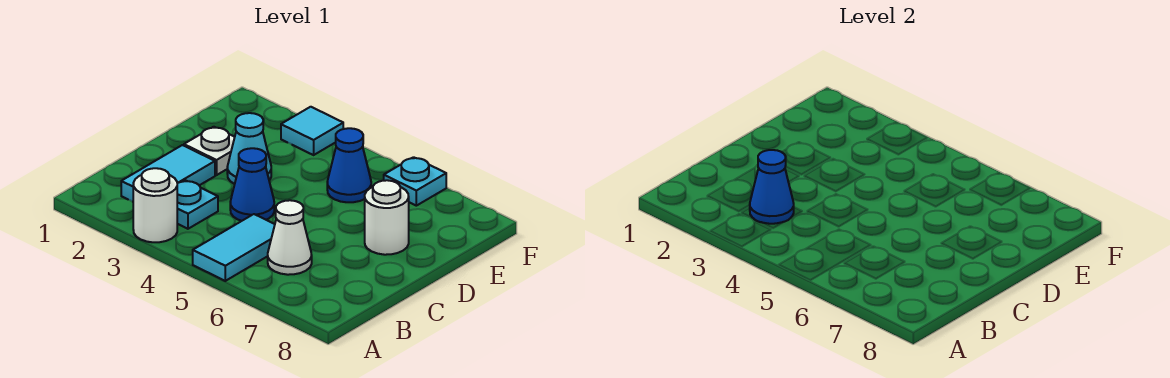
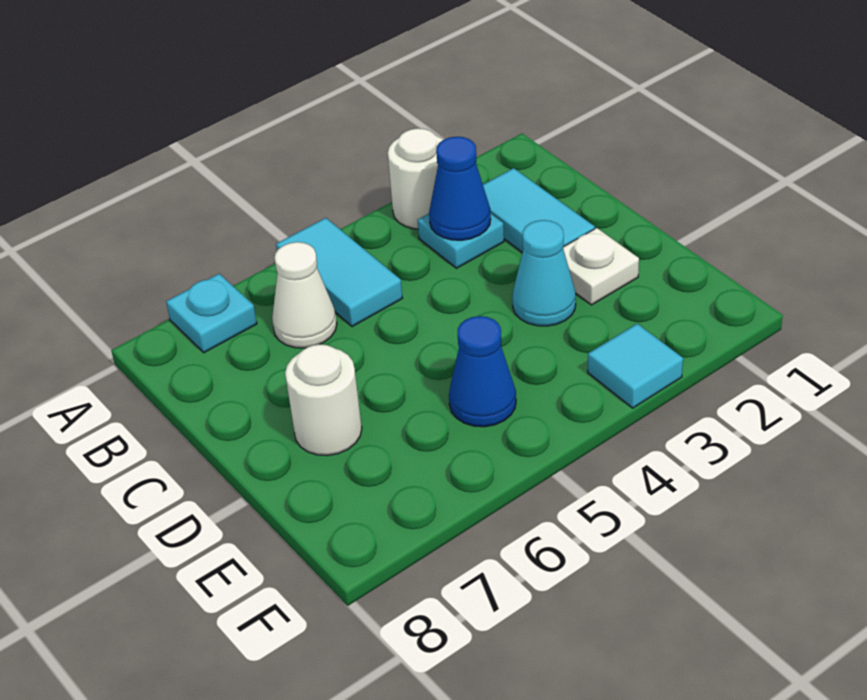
blue 1x1 cone [230,148,274,221] -> none
cyan 1x1 plate [384,157,446,206] -> cyan 1x1 plate moved to [166,274,257,353]

